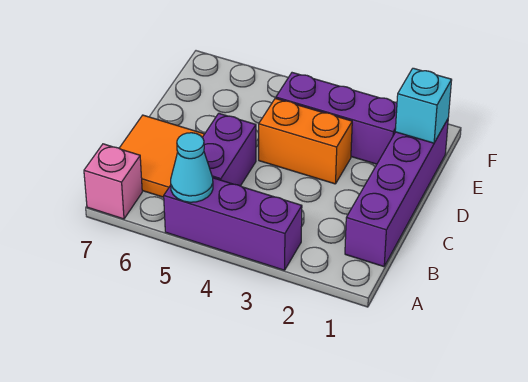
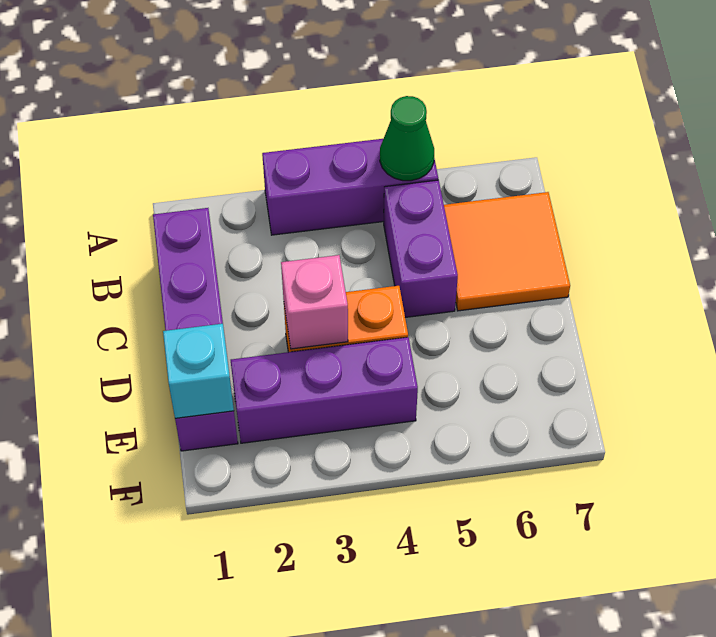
cyan 1x1 cone [171,133,213,202] -> green 1x1 cone [380,96,434,181]
pink 1x1 brick [84,144,142,219] -> pink 1x1 brick moved to [281,255,348,349]

